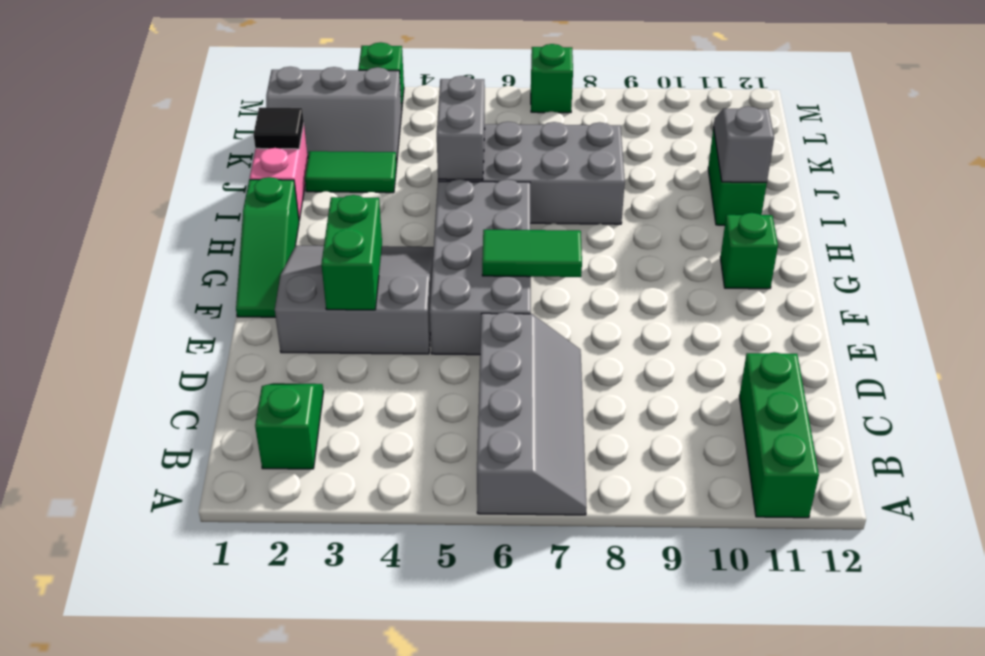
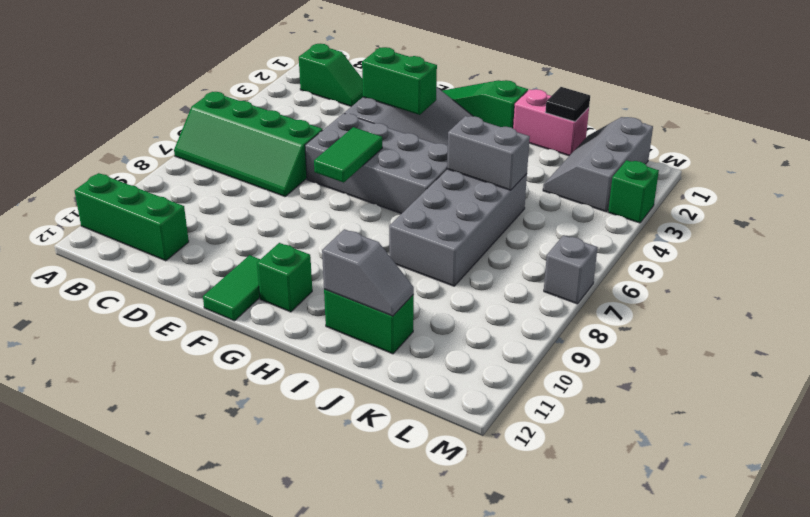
grey 2x4 slope [477,312,587,515] -> green 2x4 slope [174,92,323,197]
green 1x2 tile [305,151,397,193] -> green 1x2 tile moved to [203,255,260,321]
green 1x1 brick [531,44,573,113] -> grey 1x1 brick [544,235,598,304]

